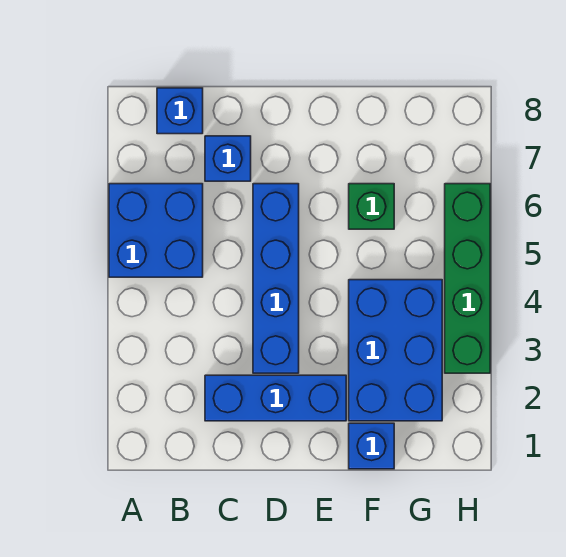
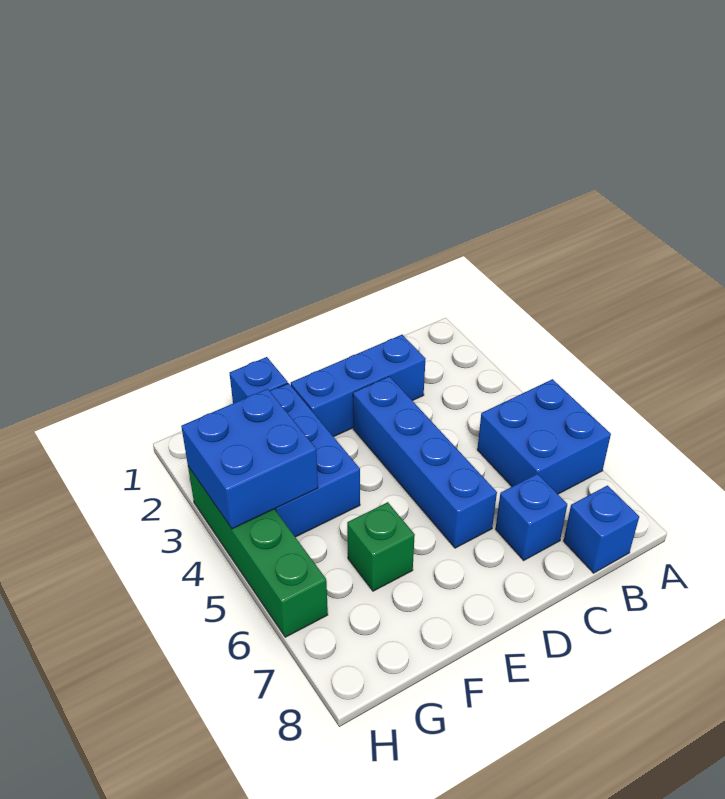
none -> blue 2x2 brick [181,389,318,529]

